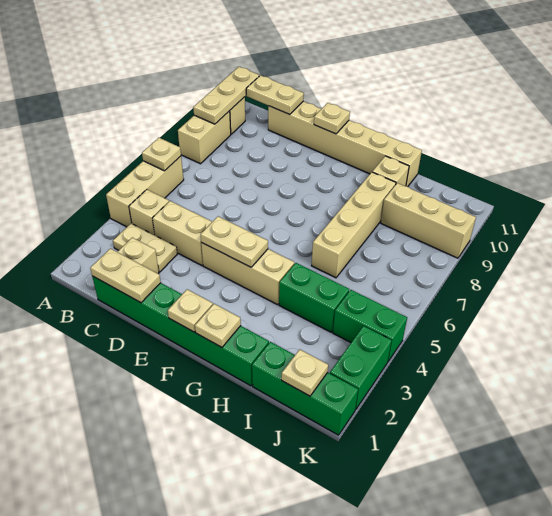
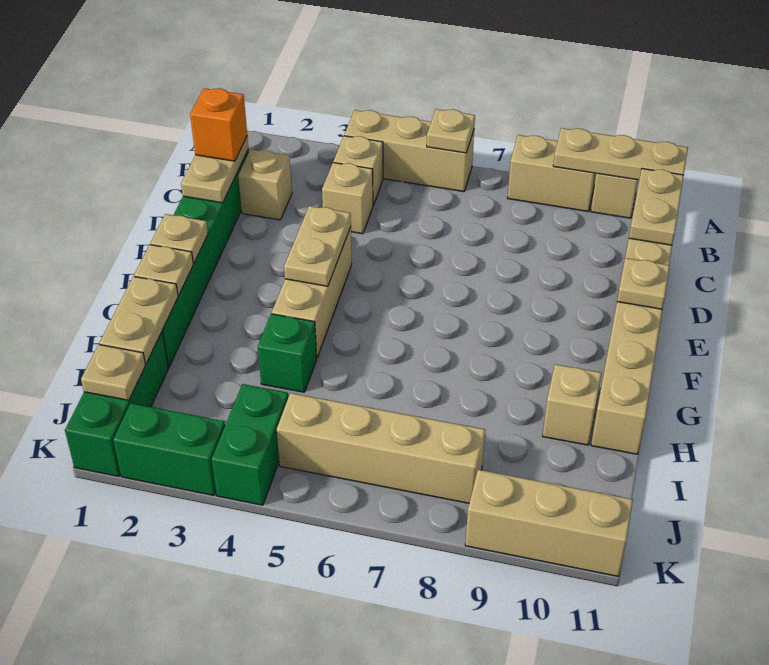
tan 1x2 plate [113,224,177,272] -> tan 1x2 plate moved to [100,276,178,364]
none -> orange 1x1 brick [190,88,247,161]
tan 1x2 brick [153,201,212,265] -> tan 1x1 brick [322,163,373,234]
green 1x2 brick [279,263,349,332] -> green 1x1 brick [258,314,317,392]
tan 1x4 brick [312,172,396,278] -> tan 1x4 brick moved to [277,393,485,503]
tan 1x3 brick [381,183,476,258] -> tan 1x3 brick turned to [465,470,633,577]

